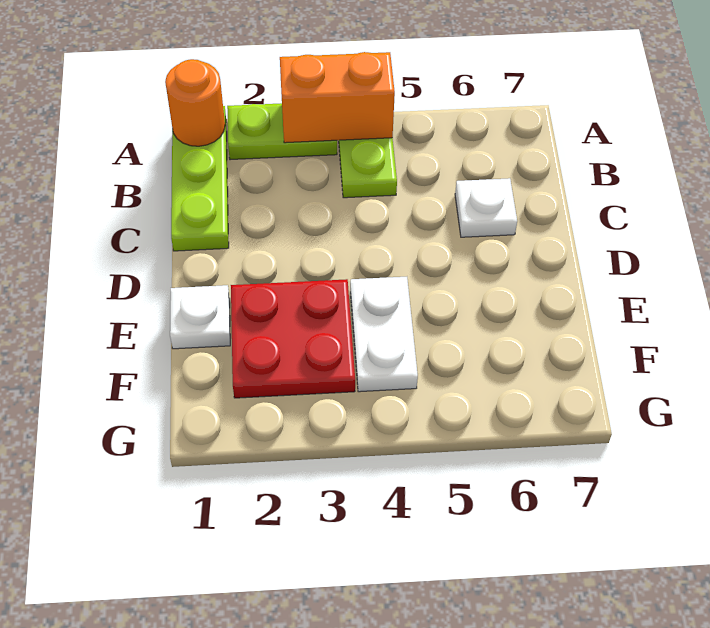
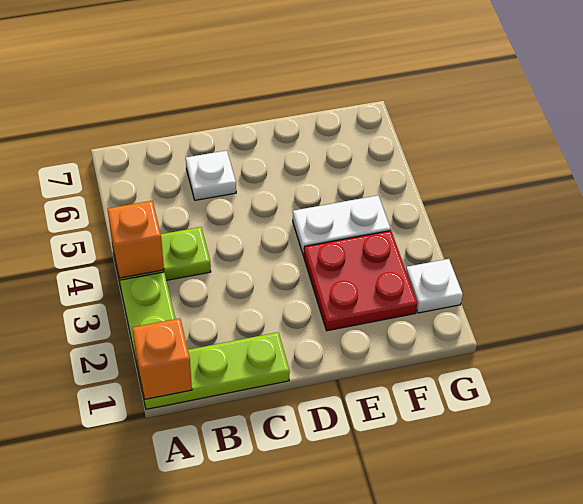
orange 1x1 round brick [165,59,225,146] -> orange 1x1 brick [132,318,192,399]
orange 1x2 brick [280,52,395,143] -> orange 1x1 brick [107,201,164,278]
white 1x1 plate [170,285,230,349] -> white 1x1 plate moved to [406,259,463,313]

